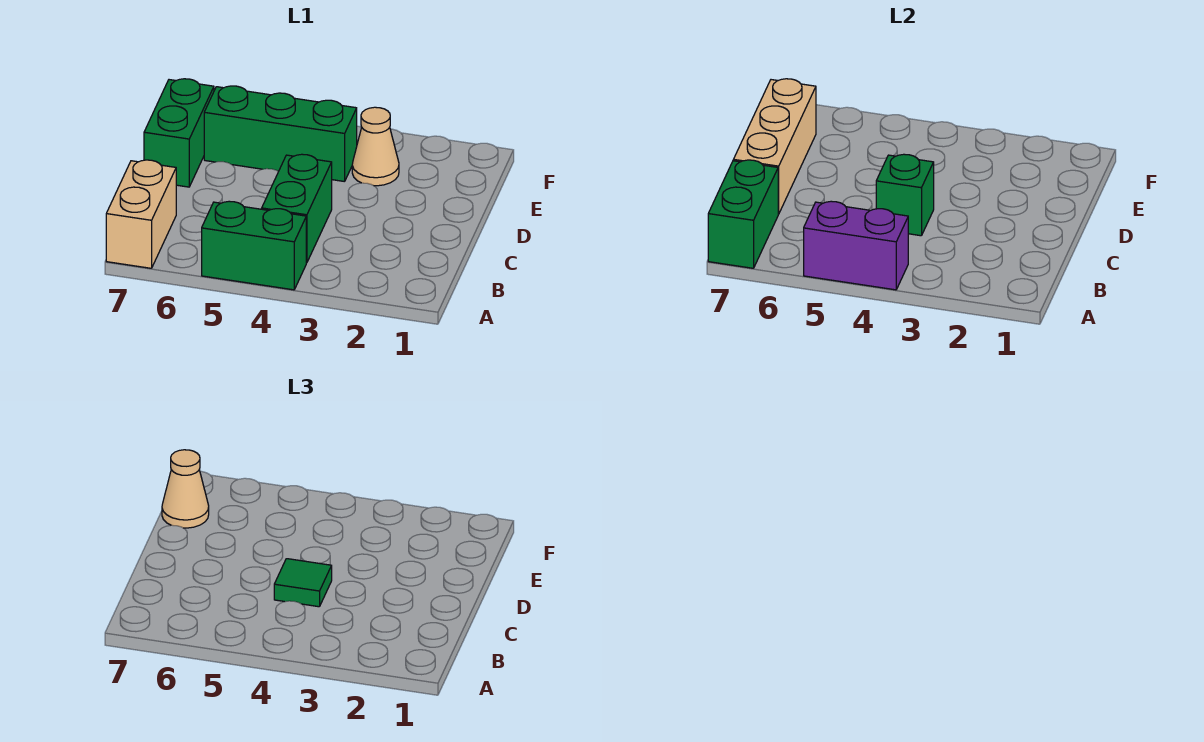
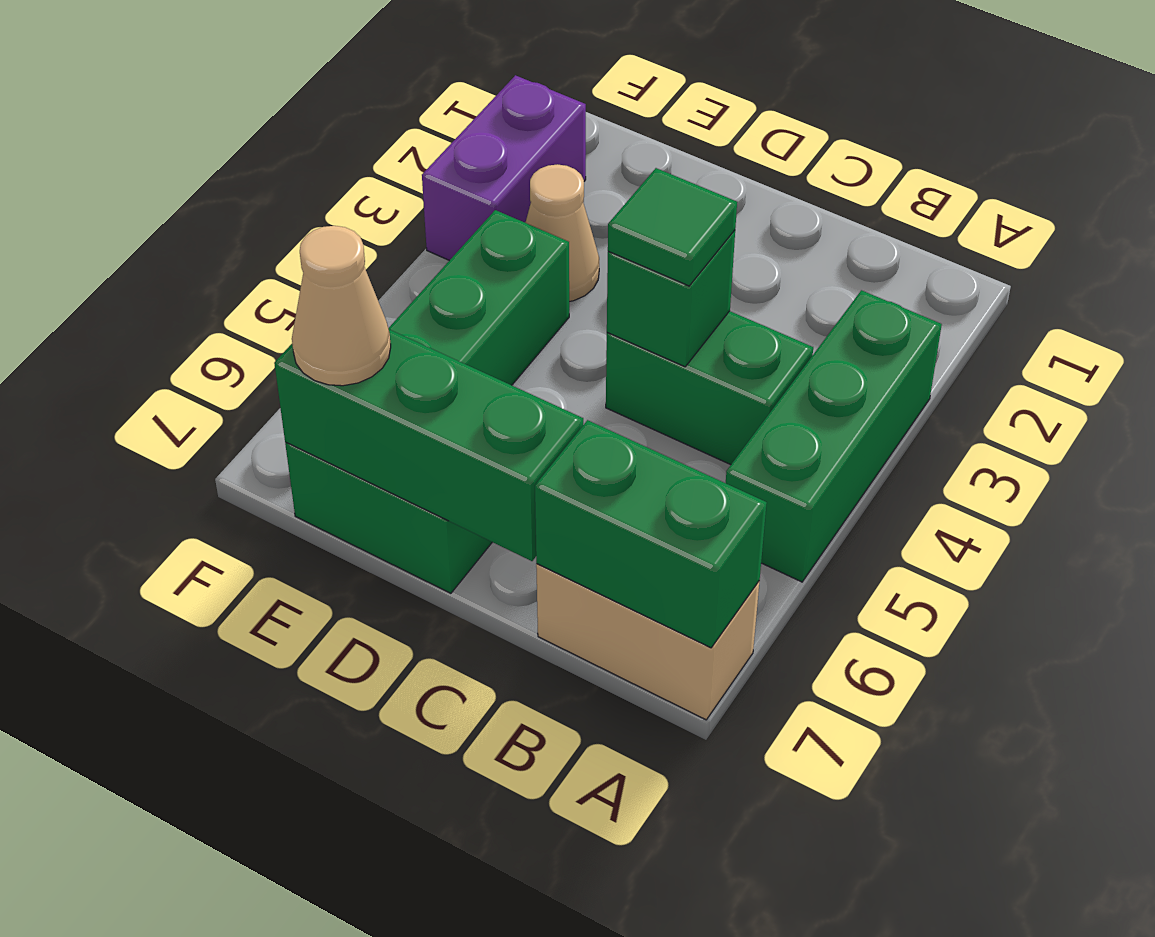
green 1x2 brick [202,201,306,290] -> green 1x3 brick [726,290,942,582]
purple 1x2 brick [804,201,908,290] -> purple 1x2 brick moved to [422,75,586,260]
tan 1x3 brick [733,79,816,214] -> green 1x3 brick [274,329,583,561]

